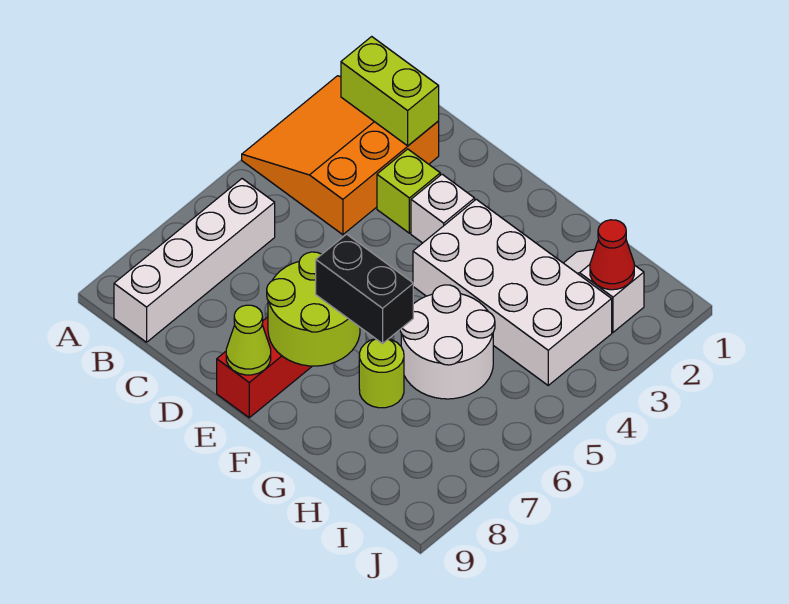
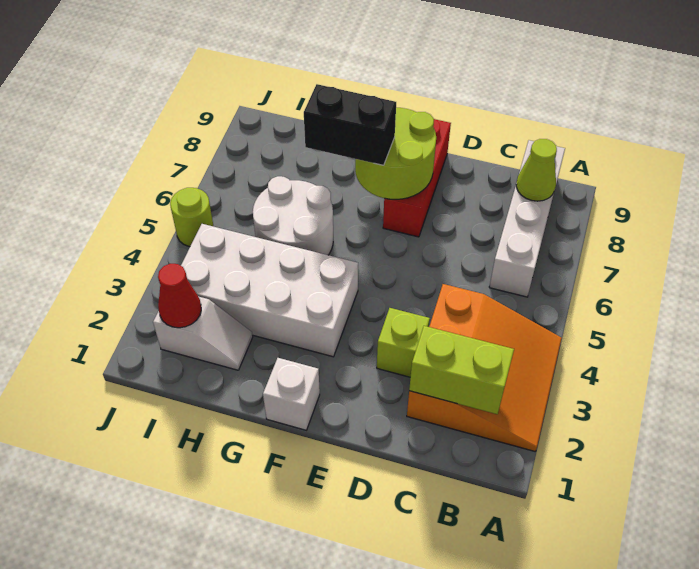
white 1x1 brick [411,174,475,243] -> white 1x1 brick moved to [263,358,320,430]
lime 1x1 cone [226,305,271,375] -> lime 1x1 cone moved to [516,139,557,201]
lime 1x1 round brick [359,339,404,408] -> lime 1x1 round brick moved to [170,188,213,247]

